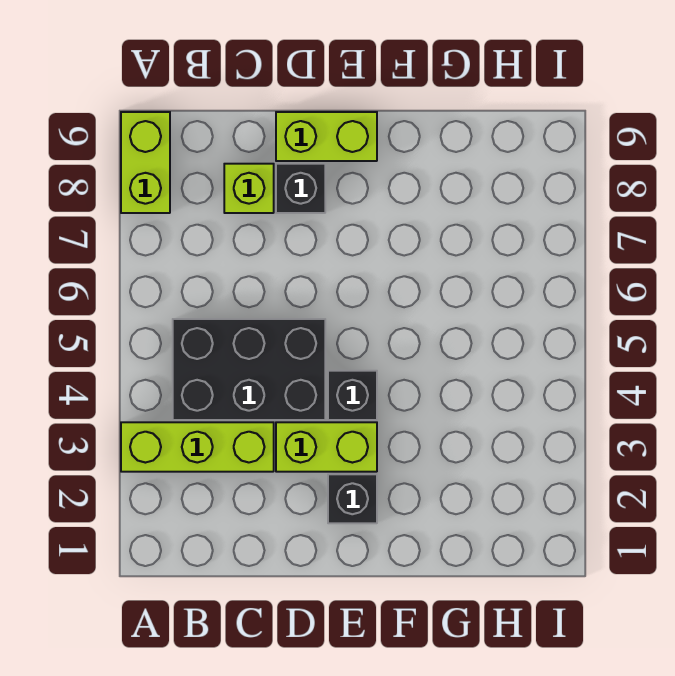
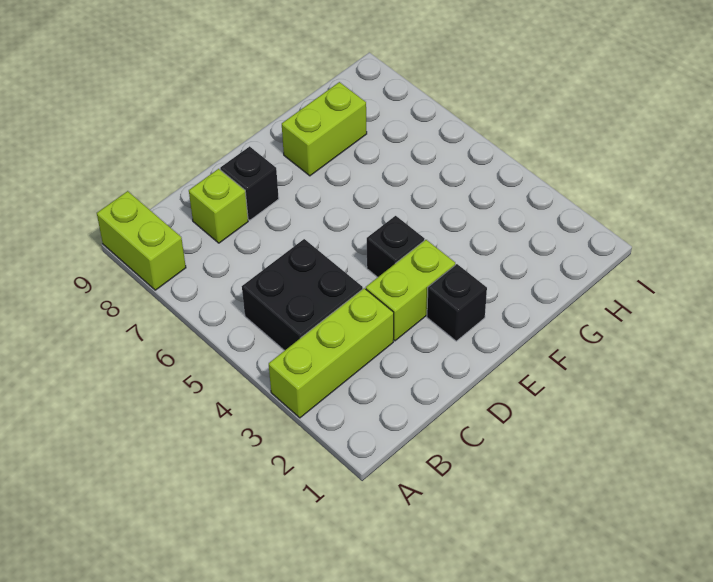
black 2x3 brick [173,319,325,420] -> black 2x2 brick [242,239,363,351]
lime 1x2 brick [276,112,377,161] -> lime 1x2 brick moved to [282,82,367,176]

